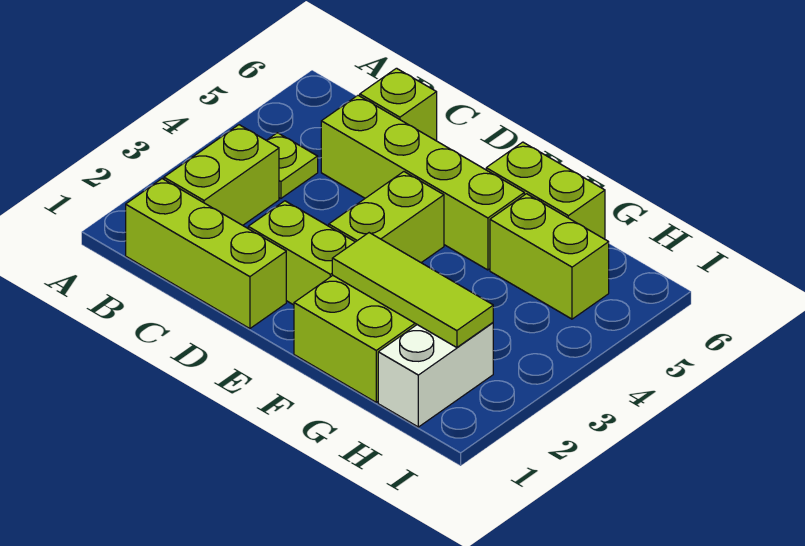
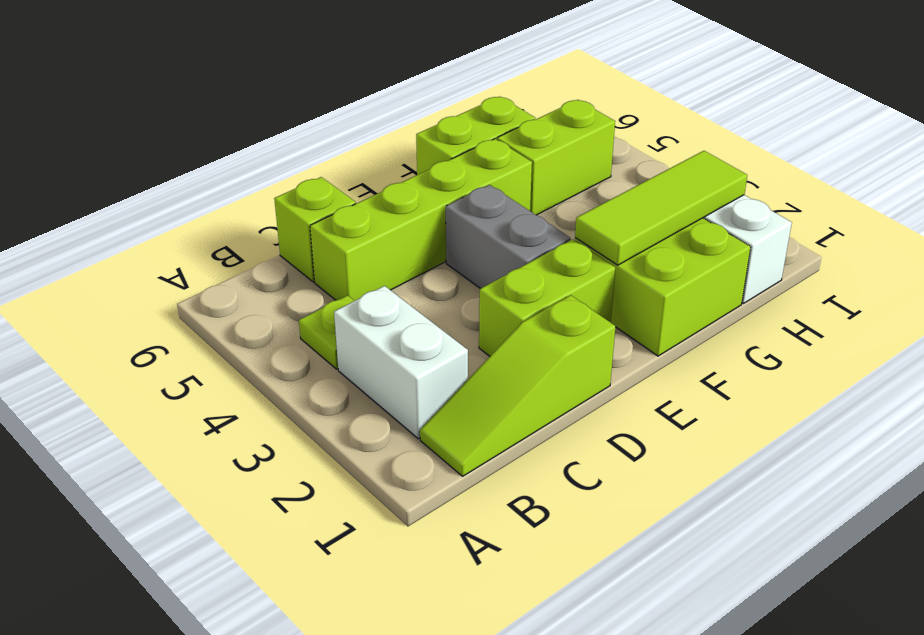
lime 1x3 brick [126,179,286,329] -> lime 1x3 slope [420,295,616,476]
lime 1x2 brick [164,125,279,225] -> white 1x2 brick [334,286,468,439]
lime 1x2 brick [329,172,444,263] -> grey 1x2 brick [446,185,571,289]

